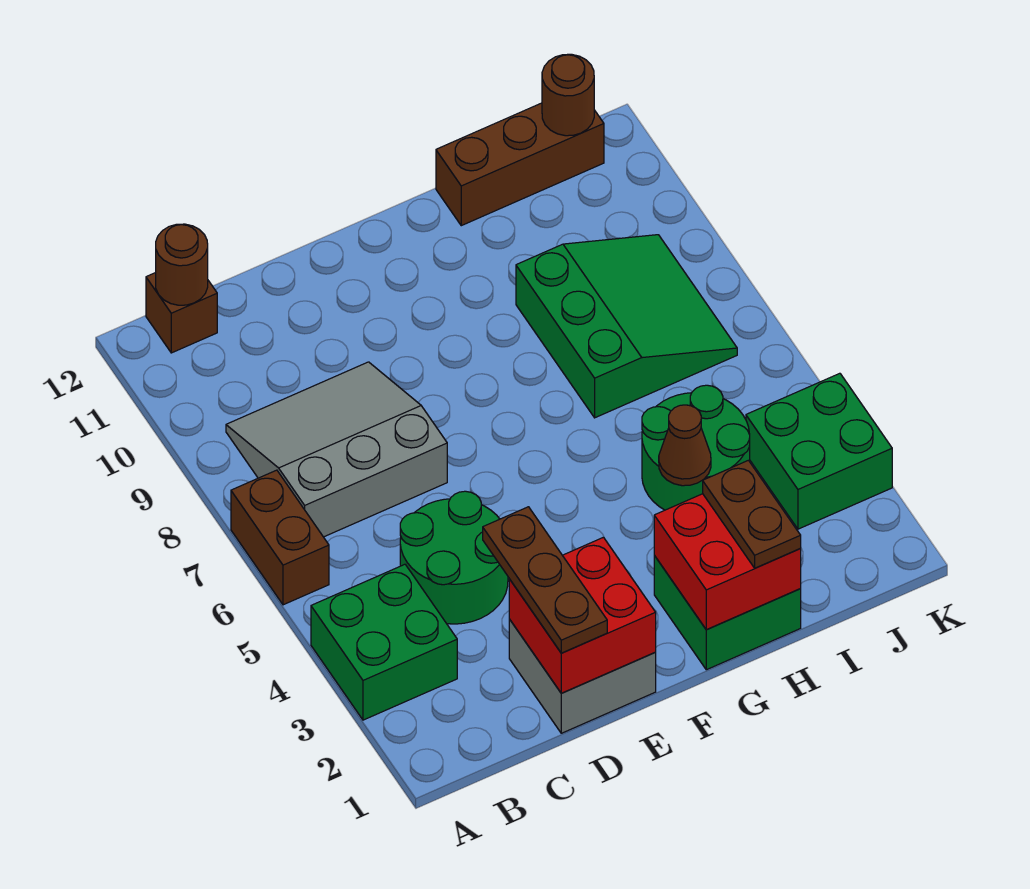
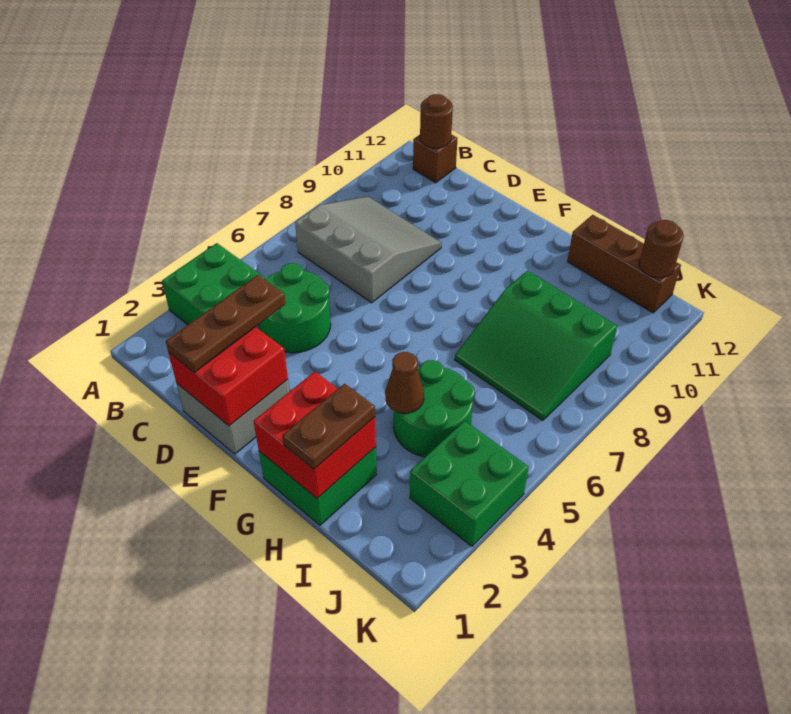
brown 1x2 brick [231,470,329,605] -> none
green 3x3 slope [516,235,737,418] -> green 3x3 slope turned to [455,270,617,421]

